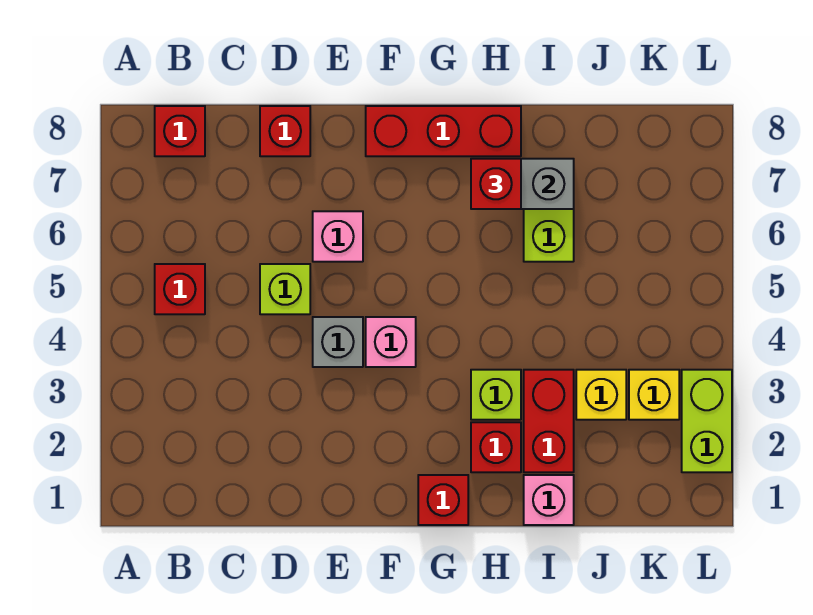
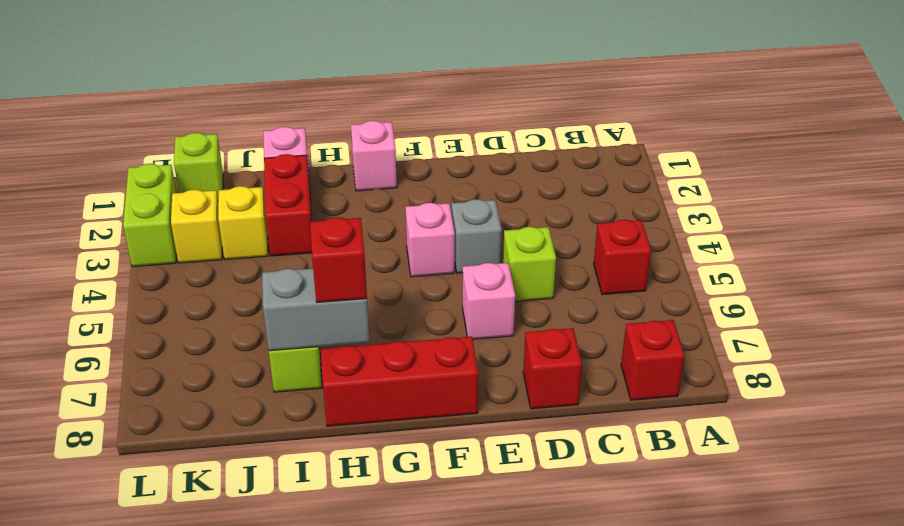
red 1x1 brick [418,475,468,525] -> pink 1x1 brick [351,121,397,191]
red 1x1 brick [471,422,521,472] -> none
lime 1x1 brick [471,370,521,420] -> lime 1x1 brick moved to [174,133,223,199]

